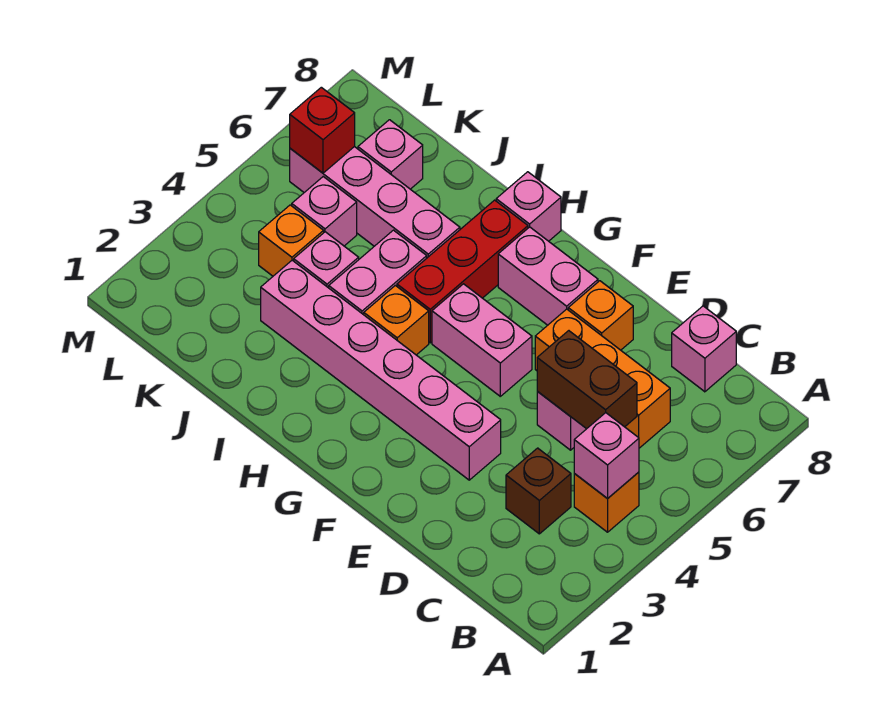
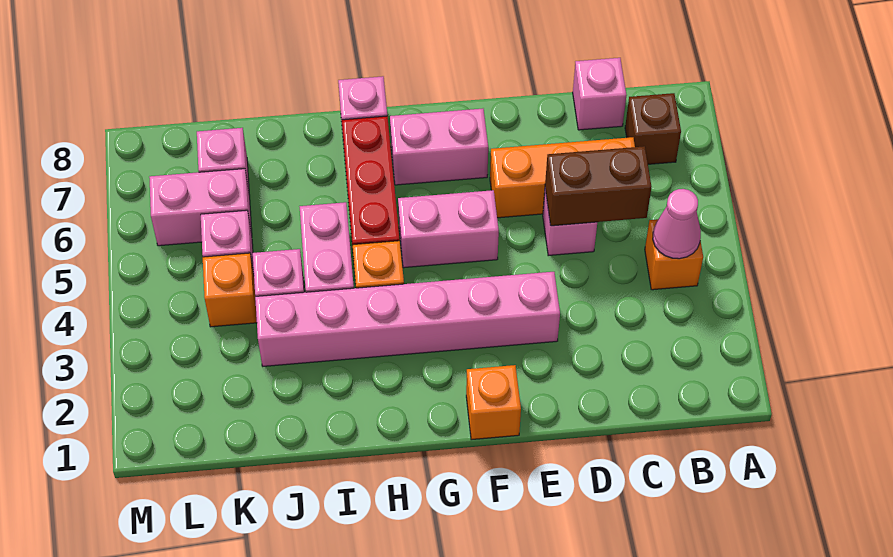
pink 1x1 brick [574,413,639,499] -> pink 1x1 cone [653,189,701,259]
brown 1x1 brick [506,448,571,534] -> brown 1x1 brick moved to [625,93,681,164]
orange 1x1 brick [568,281,633,350] -> orange 1x1 brick moved to [466,365,521,440]
pink 1x4 brick [290,147,460,258] -> pink 1x2 brick [149,169,252,246]
red 1x1 brick [290,87,355,173] -> none

